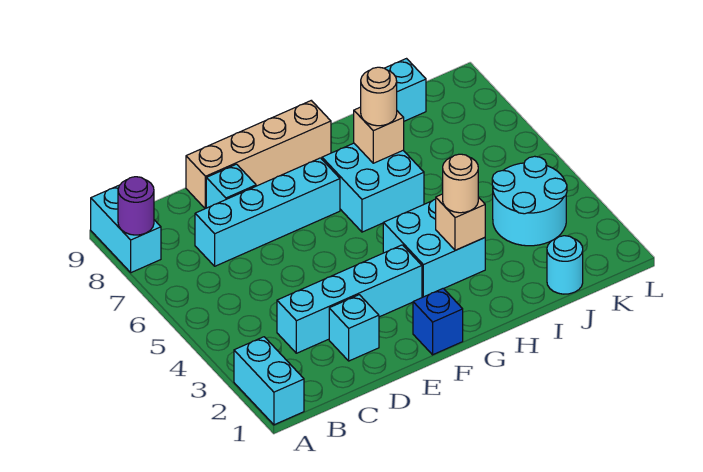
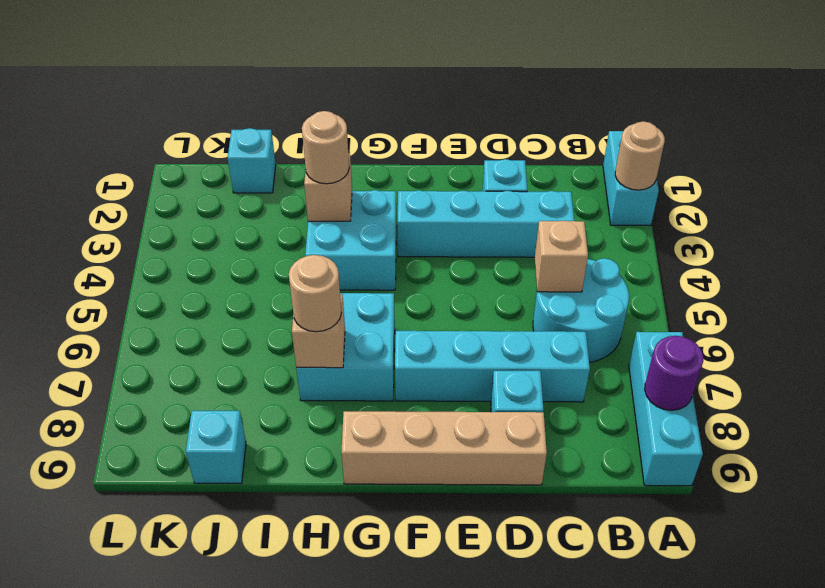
none -> tan 1x1 round brick [615,121,665,190]
cyan 1x2 brick [91,186,161,273] -> cyan 1x3 brick [629,332,703,486]
none -> tan 1x1 brick [535,221,588,292]
blue 1x1 brick [413,288,463,355] -> none
cyan 1x1 round brick [547,236,583,294] -> cyan 1x1 brick [228,128,276,193]
cyan 2x2 round brick [492,156,567,246] -> cyan 2x2 round brick moved to [533,258,629,362]

